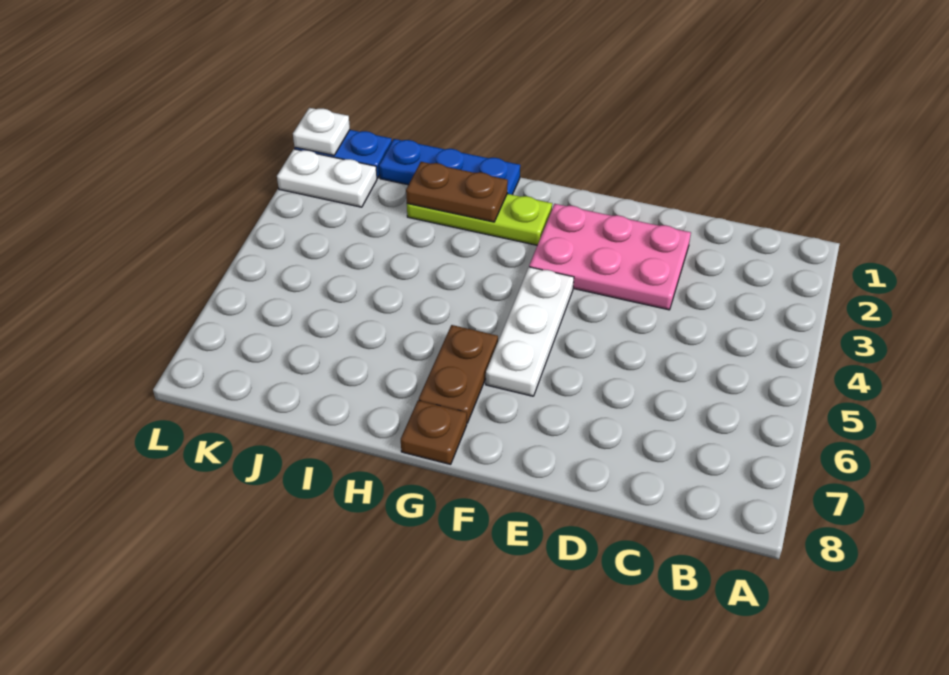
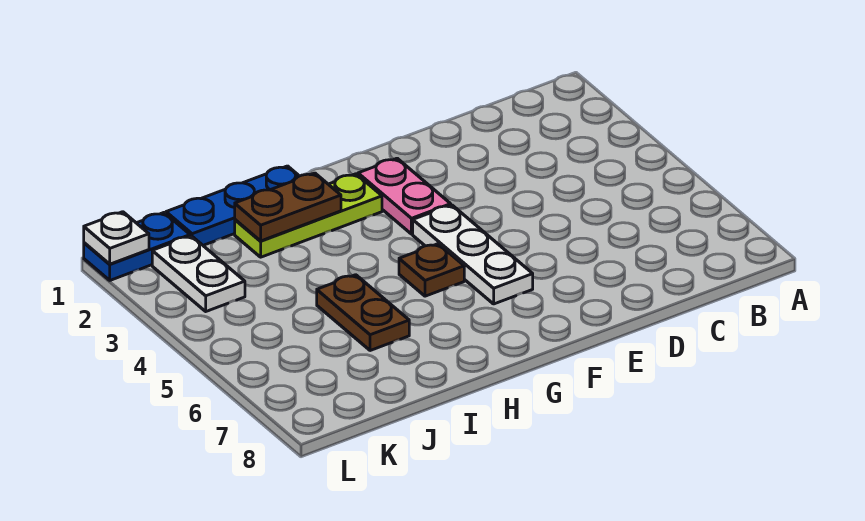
pink 2x3 plate [529,204,691,310] -> pink 1x2 plate [358,158,451,234]
brown 1x2 plate [419,325,498,423] -> brown 1x2 plate moved to [317,275,409,351]
brown 1x1 plate [401,400,467,464] -> brown 1x1 plate moved to [399,244,464,296]
white 1x2 plate [277,149,377,207] -> white 1x2 plate turned to [152,236,245,311]

